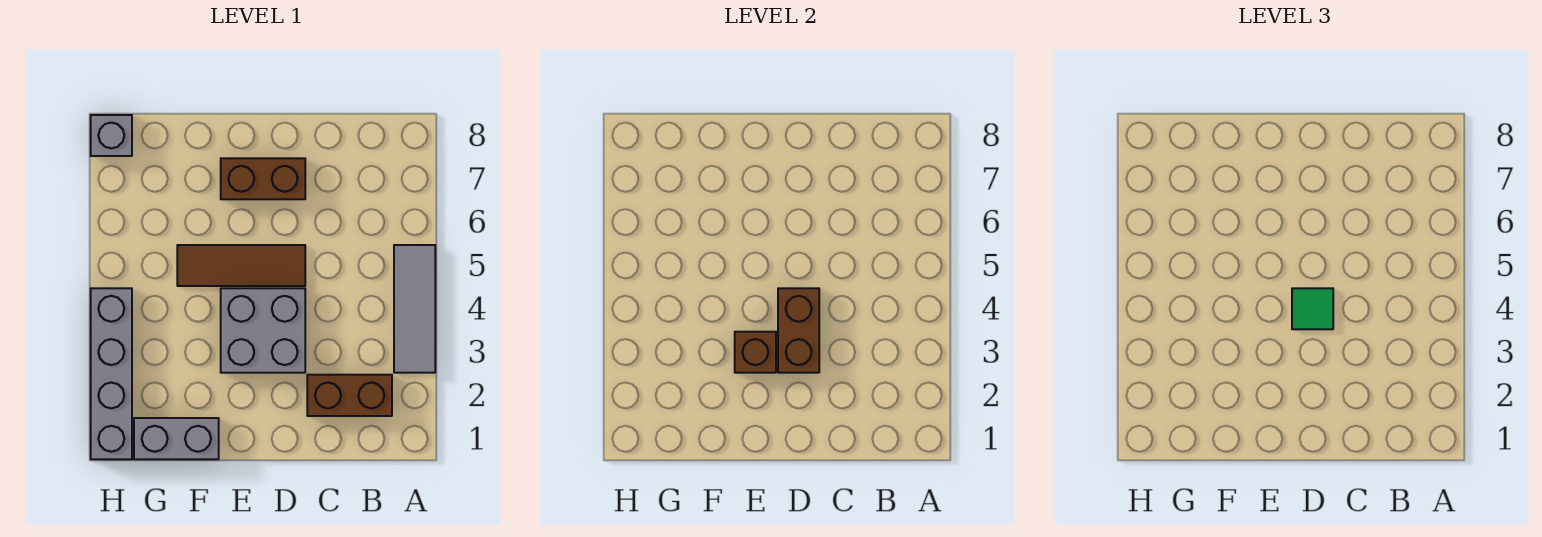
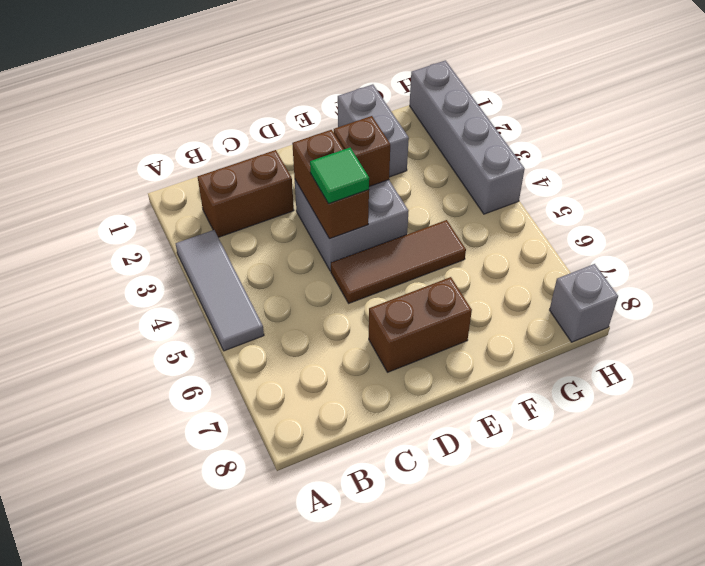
grey 1x2 brick [134,418,219,459] -> grey 1x2 brick turned to [338,84,409,177]

